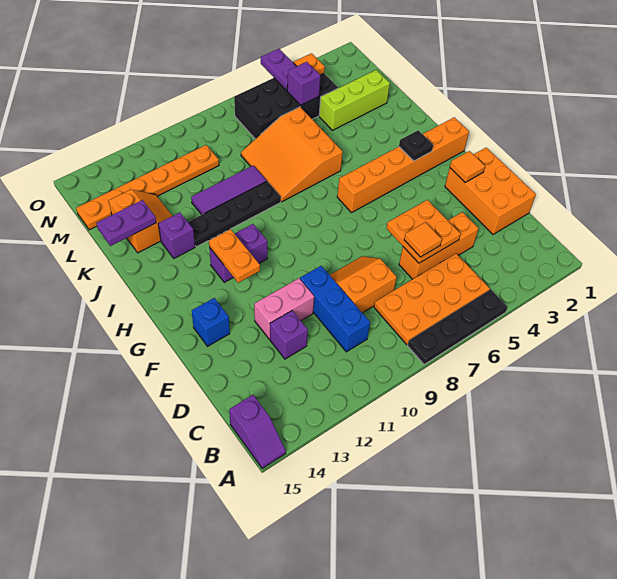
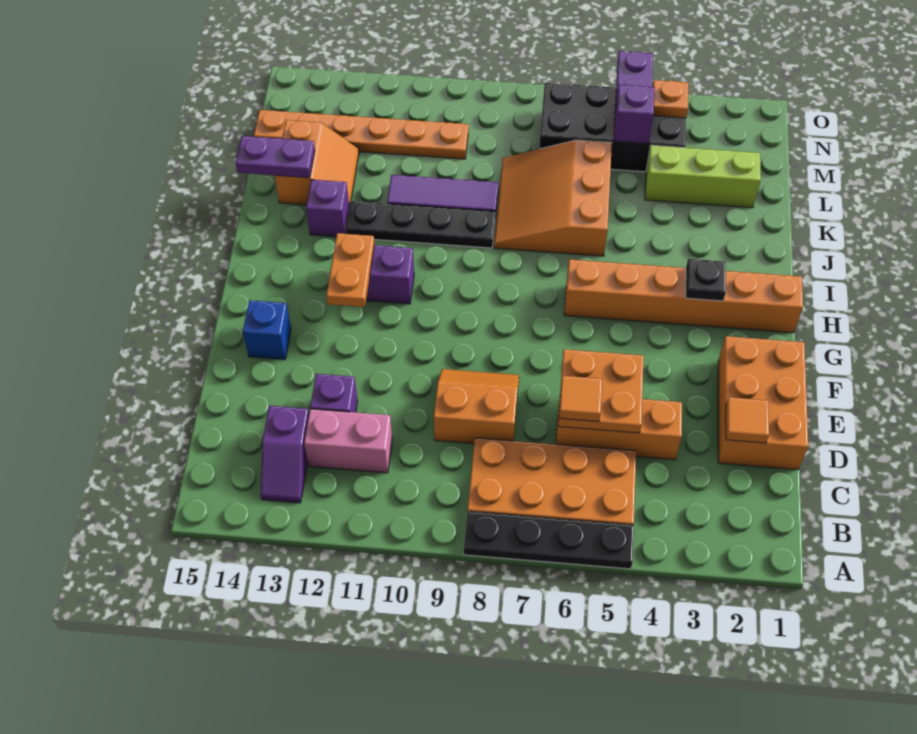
purple 1x2 slope [229,395,286,468] -> purple 1x2 slope moved to [261,406,309,503]
blue 1x3 brick [300,266,370,352] -> none
pink 1x2 brick [254,278,314,339] -> pink 1x2 brick moved to [304,409,392,473]
orange 1x1 tile [450,151,485,183] -> orange 1x1 tile moved to [726,397,769,443]

